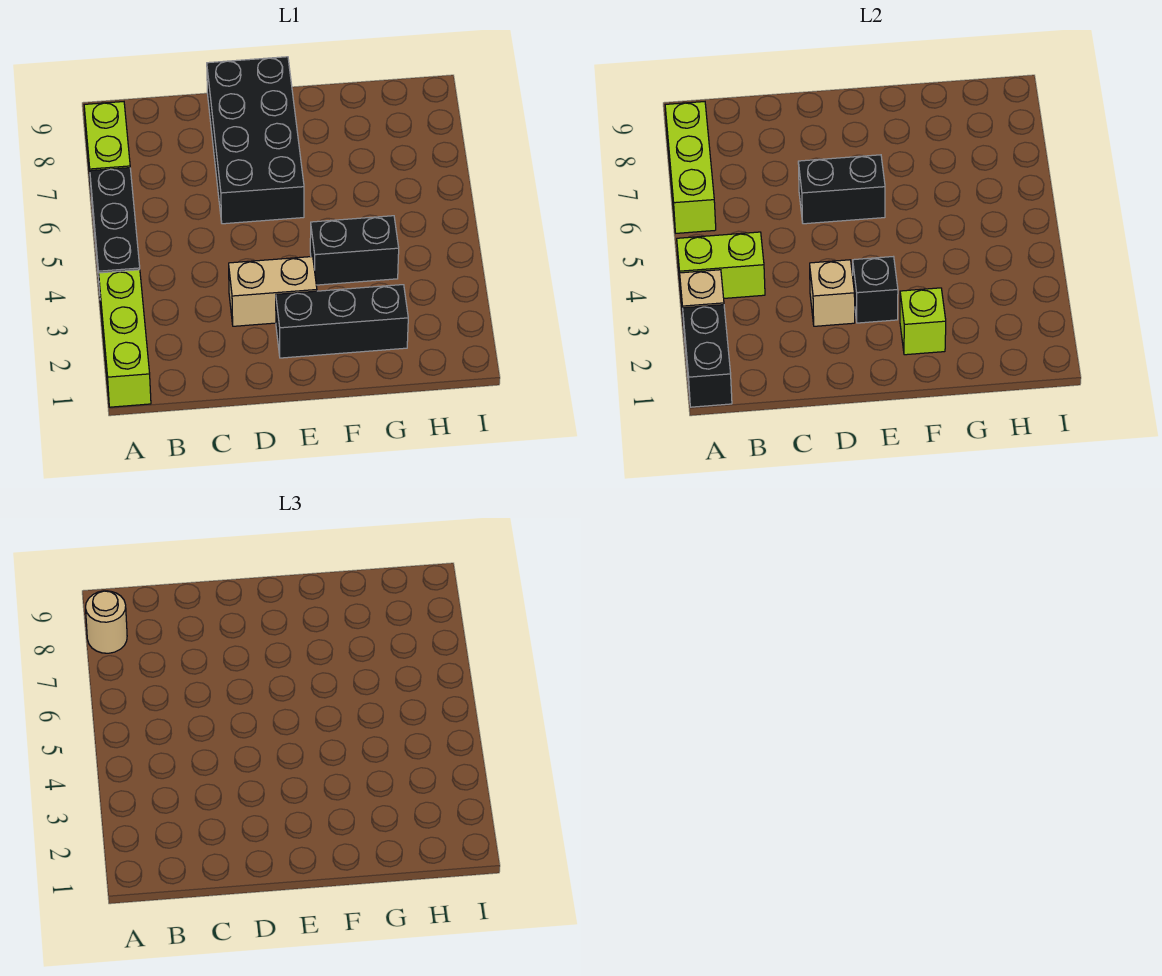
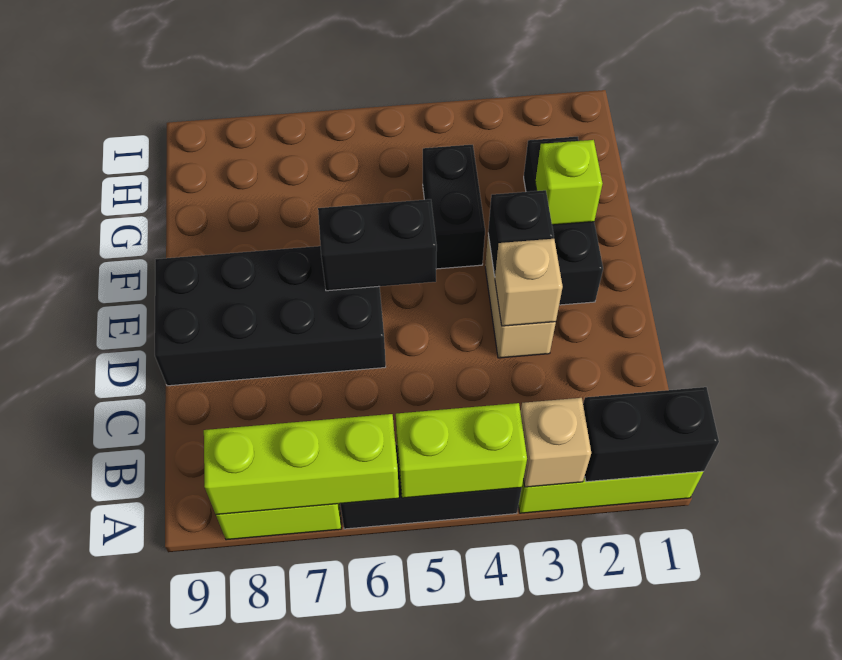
lime 1x2 brick [677,232,765,298] -> lime 1x2 brick turned to [396,403,527,498]
tan 1x1 round brick [86,591,127,653] -> none
black 1x2 brick [798,155,885,224] -> black 1x2 brick turned to [318,199,437,291]

